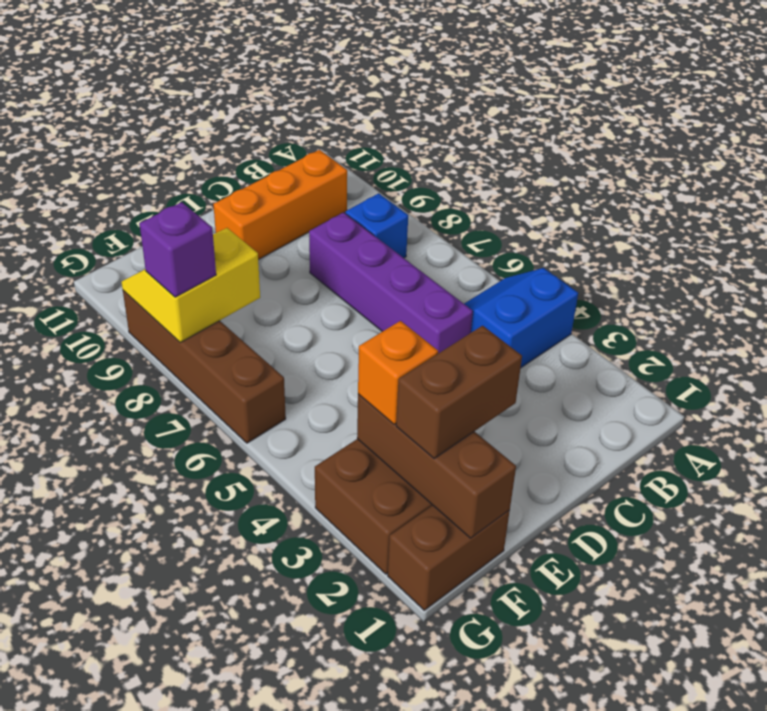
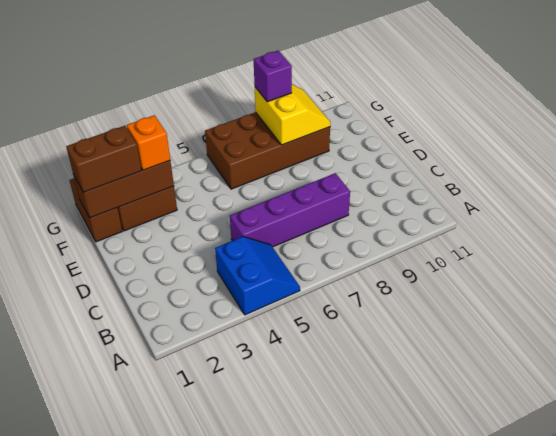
blue 1x1 brick [345,193,408,258] -> none
orange 1x3 brick [213,150,347,260] -> none
brown 1x2 brick [396,326,522,459] -> brown 1x2 brick turned to [66,126,141,192]
brown 1x4 brick [123,291,286,443] -> brown 2x4 brick [205,112,330,189]

